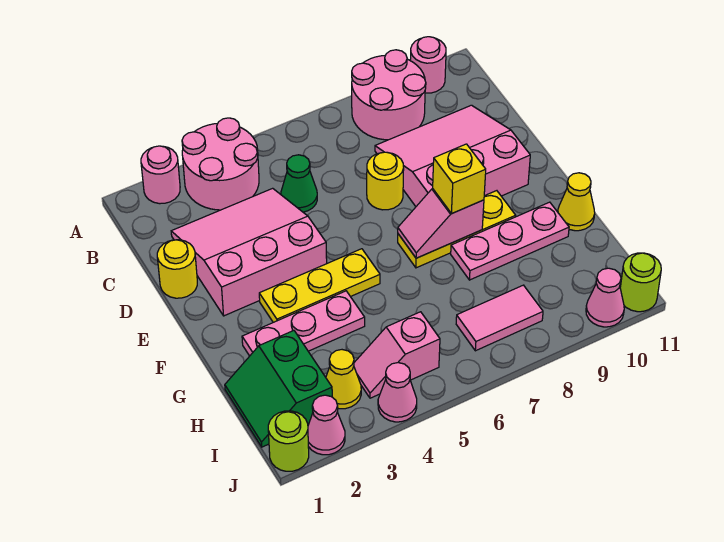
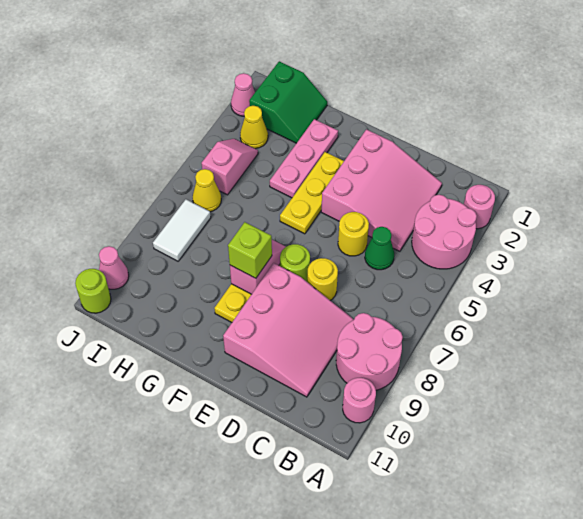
yellow 1x1 round brick [157,240,197,298] -> yellow 1x1 round brick moved to [338,212,369,256]
yellow 1x1 brick [433,144,486,214] -> lime 1x1 brick [228,222,272,278]
pink 1x3 plate [451,202,569,280] -> none
yellow 1x1 cone [558,173,595,231] -> yellow 1x1 cone moved to [193,169,221,212]
green 2x2 slope [225,331,332,447] -> green 2x2 slope turned to [249,61,327,143]
pink 1x2 tile [456,285,543,351] -> white 1x2 tile [153,199,211,261]
lime 1x1 round brick [268,411,309,471] -> lime 1x1 round brick moved to [280,244,310,282]
pink 1x1 cone [378,363,417,422] -> none

